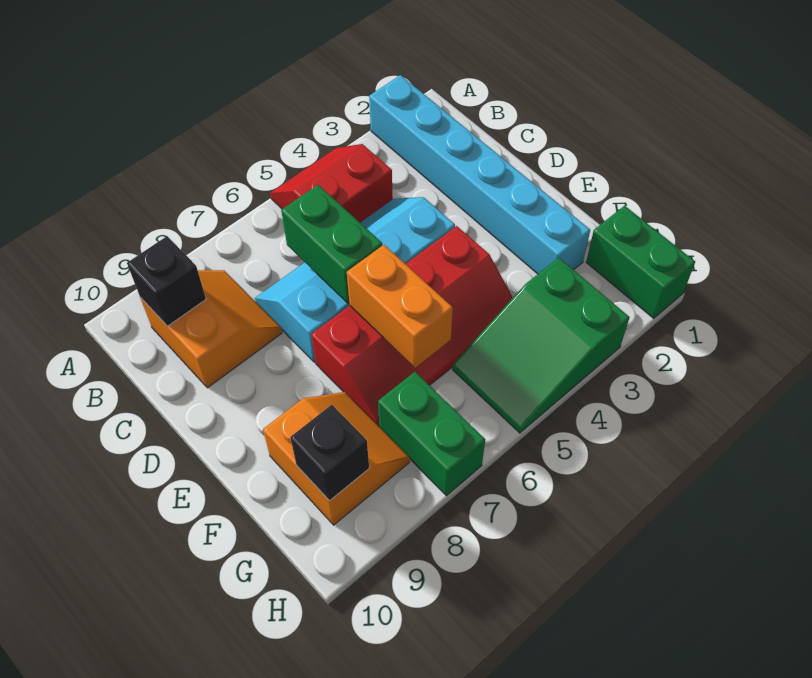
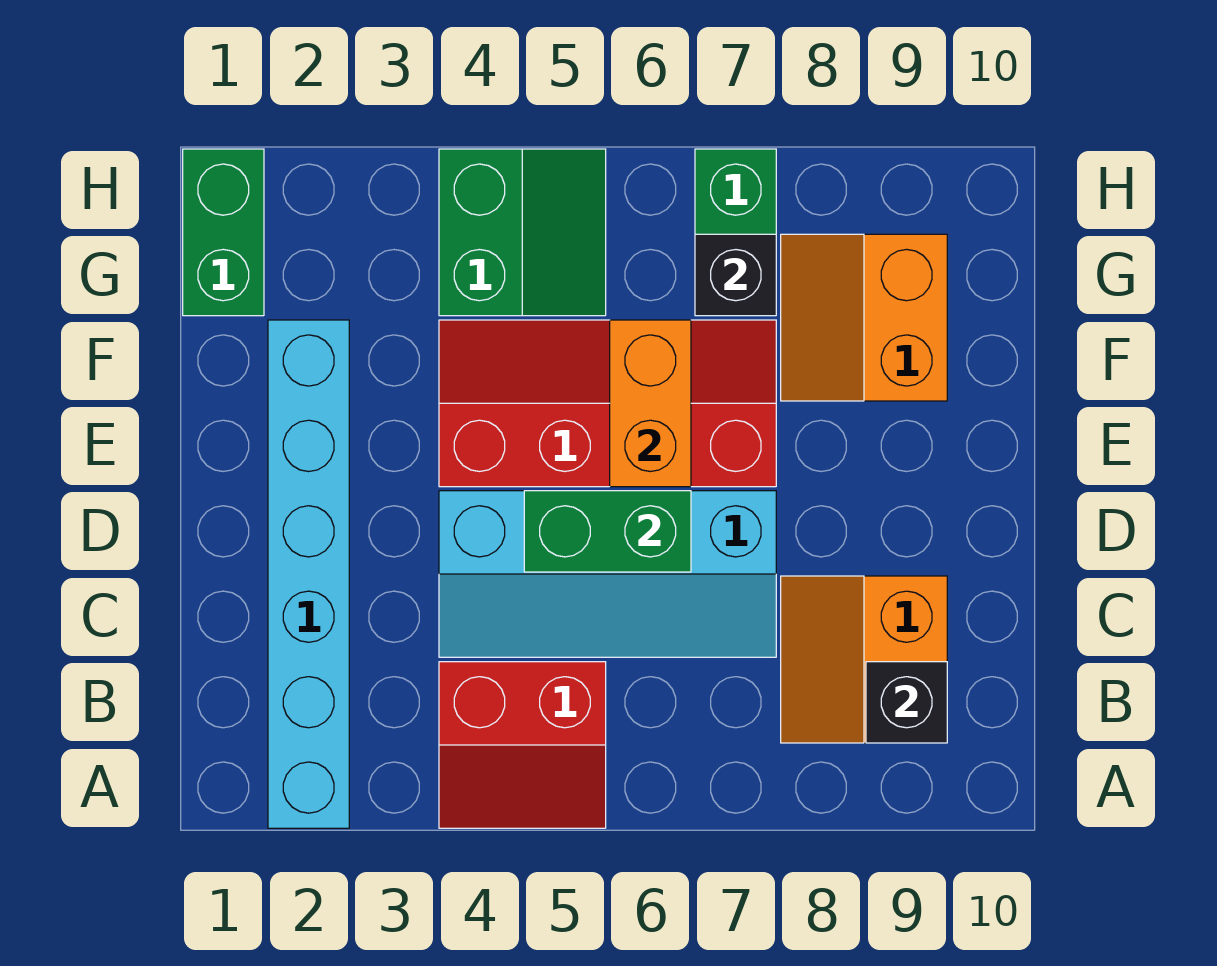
green 1x2 brick [281,185,382,304] -> green 1x2 brick turned to [524,491,691,572]
green 2x3 slope [453,258,630,433] -> green 2x2 slope [439,149,606,316]
black 1x1 brick [290,405,369,501] -> black 1x1 brick moved to [695,234,776,316]

